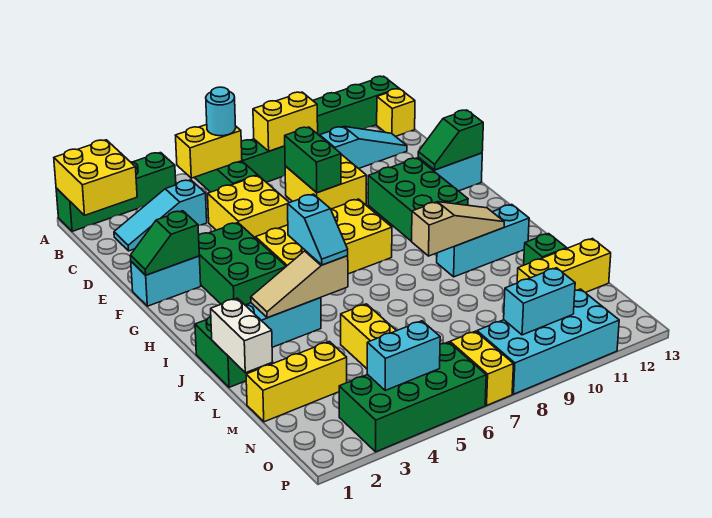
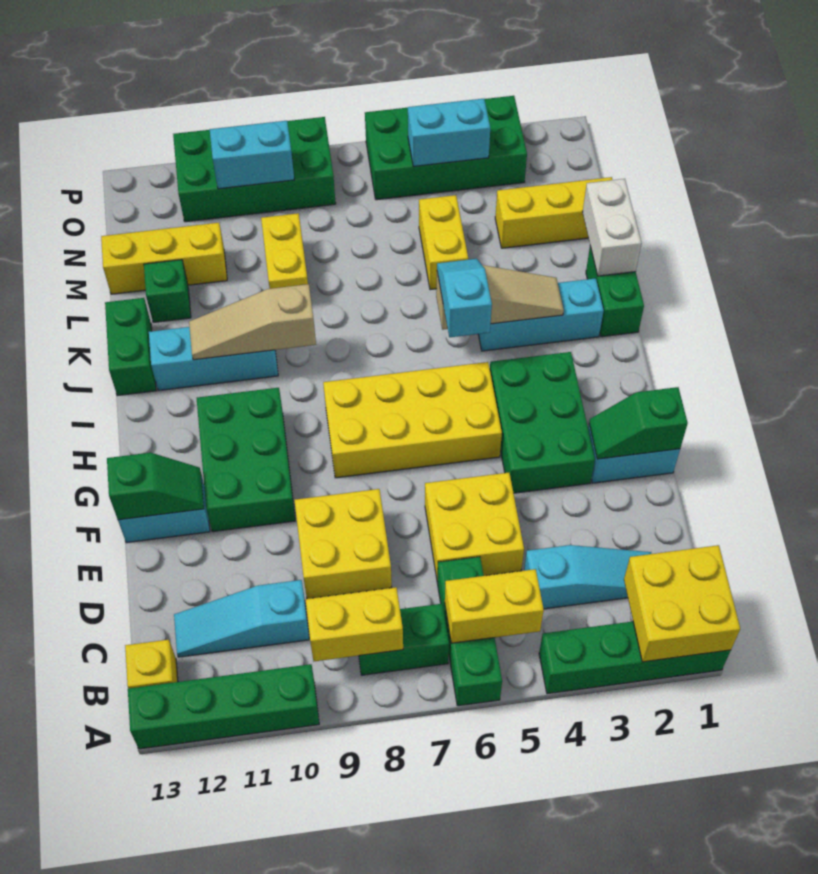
cyan 1x1 round brick [206,87,236,136] -> none
green 1x2 brick [285,127,341,193] -> green 1x2 brick moved to [105,298,156,396]
green 1x2 slope [130,211,199,275] -> green 1x2 slope turned to [589,387,688,459]
yellow 1x2 brick [450,331,514,405] -> yellow 1x2 brick moved to [261,213,308,289]
cyan 2x4 brick [477,289,619,394] -> green 2x4 brick [173,117,336,222]

